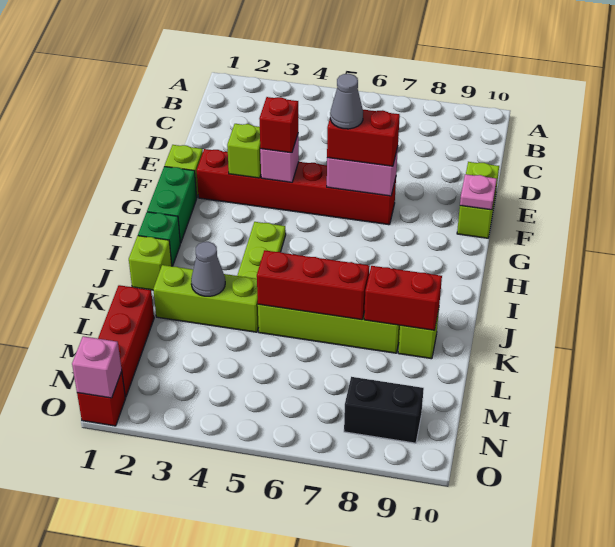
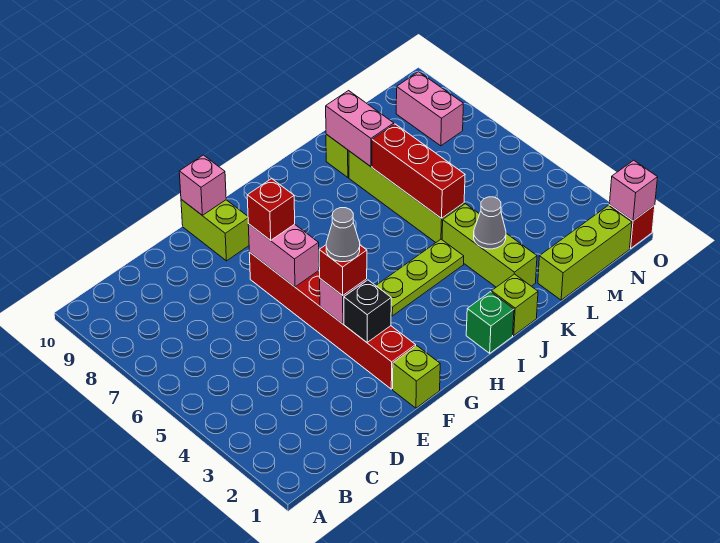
lime 1x2 brick [457,162,499,238] -> lime 1x2 brick turned to [181,200,249,261]
lime 1x1 brick [227,124,261,178] -> black 1x1 brick [344,280,391,342]
red 1x2 brick [327,110,400,166] -> red 1x1 brick [247,179,295,240]
grey 1x1 cone [330,74,363,129] -> grey 1x1 cone moved to [326,208,360,262]
pink 1x1 plate [460,174,497,210] -> pink 1x1 brick [179,155,226,215]
green 1x2 brick [147,166,197,243] -> none
red 1x2 brick [364,266,442,330] -> pink 1x2 brick [326,91,394,167]
red 1x3 brick [98,285,154,397] -> lime 1x3 brick [538,205,632,300]
black 1x2 brick [344,377,424,443] -> pink 1x2 brick [396,72,464,146]

